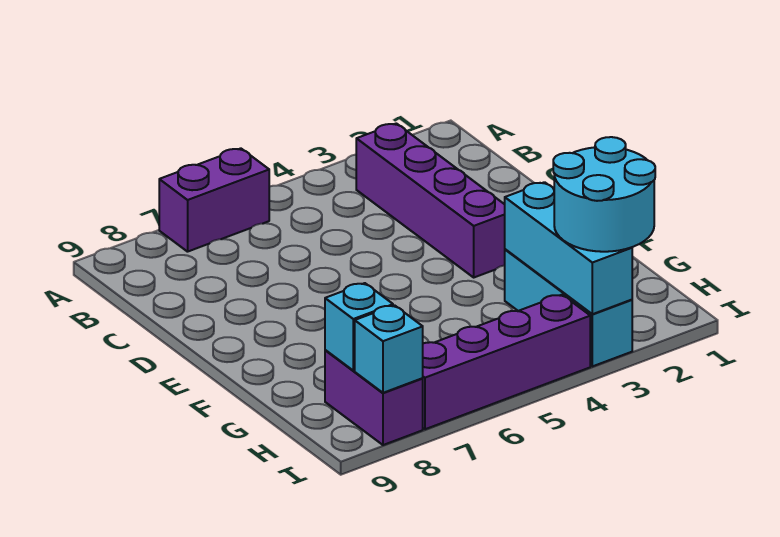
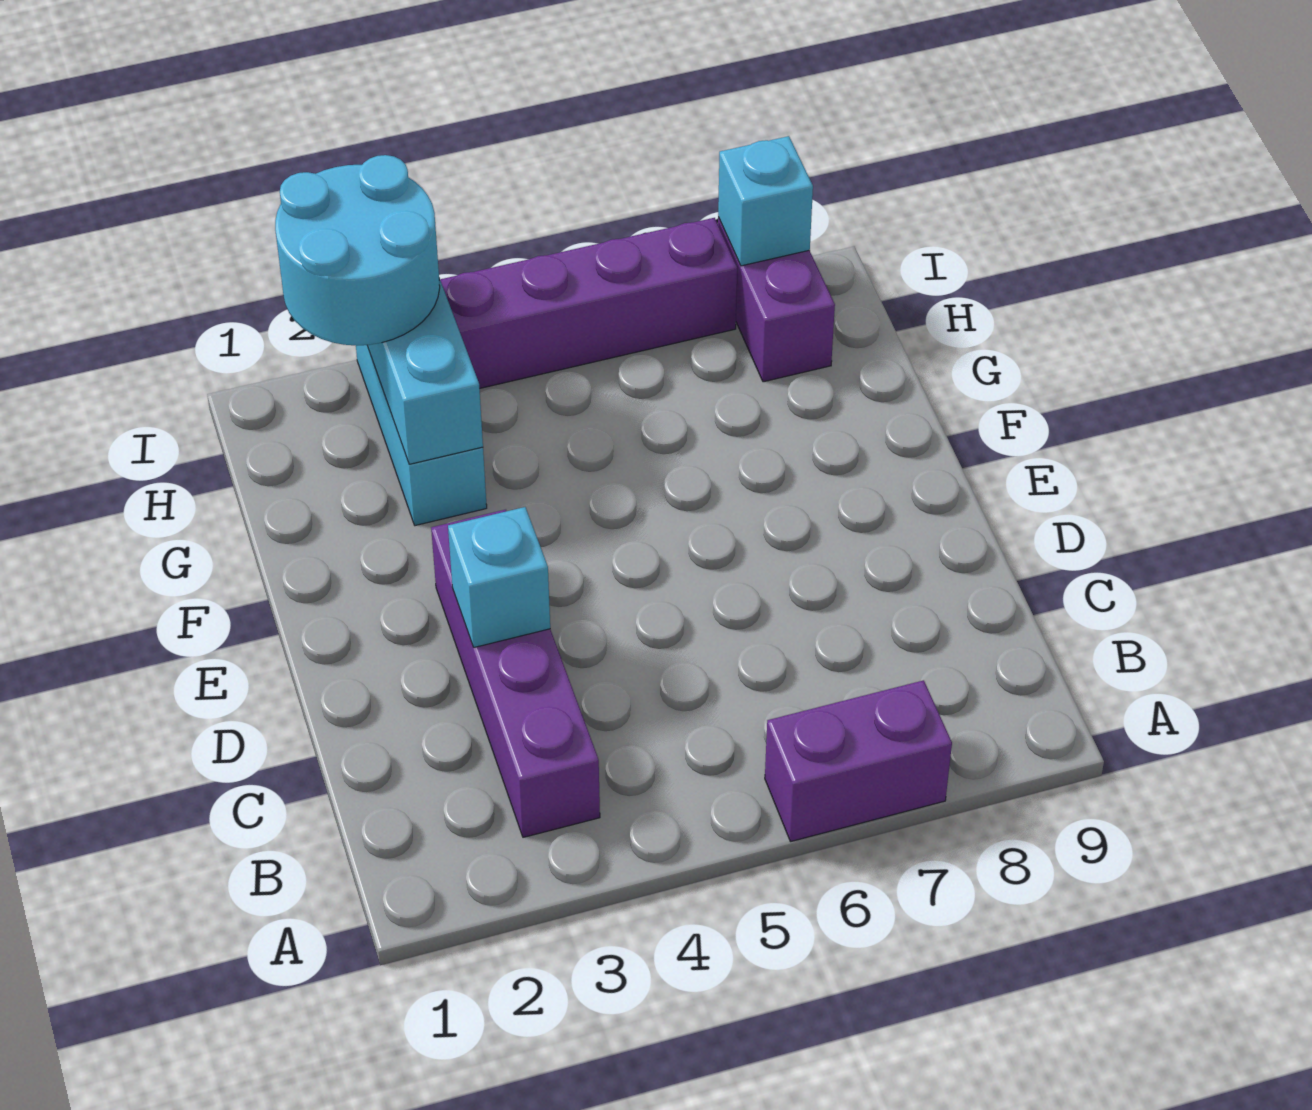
cyan 1x1 brick [325,283,393,371] -> cyan 1x1 brick moved to [448,507,550,647]

